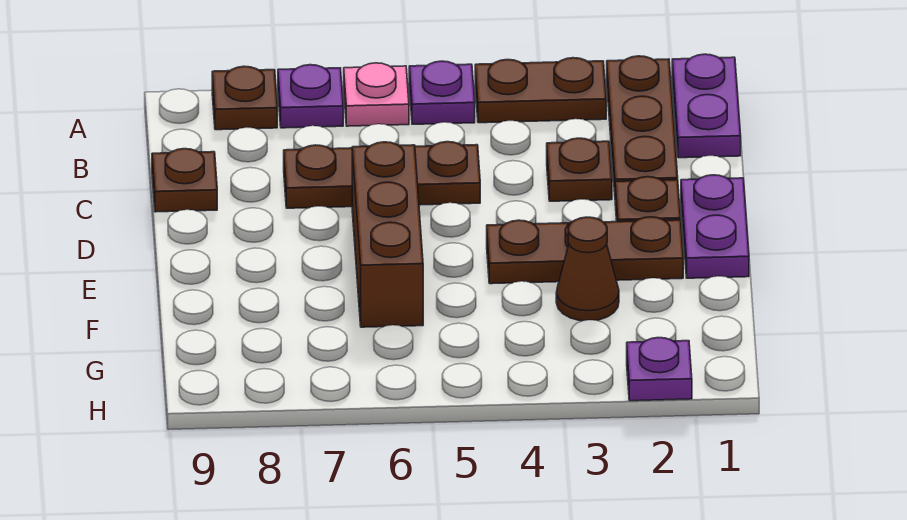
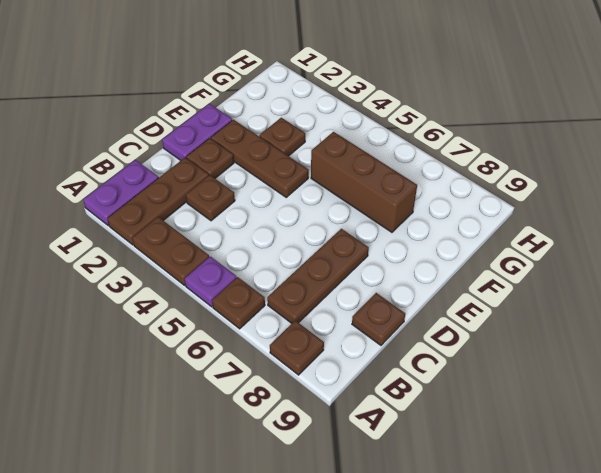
pink 1x1 plate [344,63,409,126] -> brown 1x1 plate [212,277,265,329]
purple 1x1 plate [278,65,343,128] -> none
brown 1x3 plate [284,142,480,208] -> brown 1x3 plate turned to [267,229,369,323]
brown 1x3 brick [352,142,423,327] -> brown 1x3 brick turned to [311,132,417,232]
brown 1x1 cone [556,217,619,321] -> brown 1x1 plate [259,118,305,156]
purple 1x1 plate [627,338,692,401] -> none

